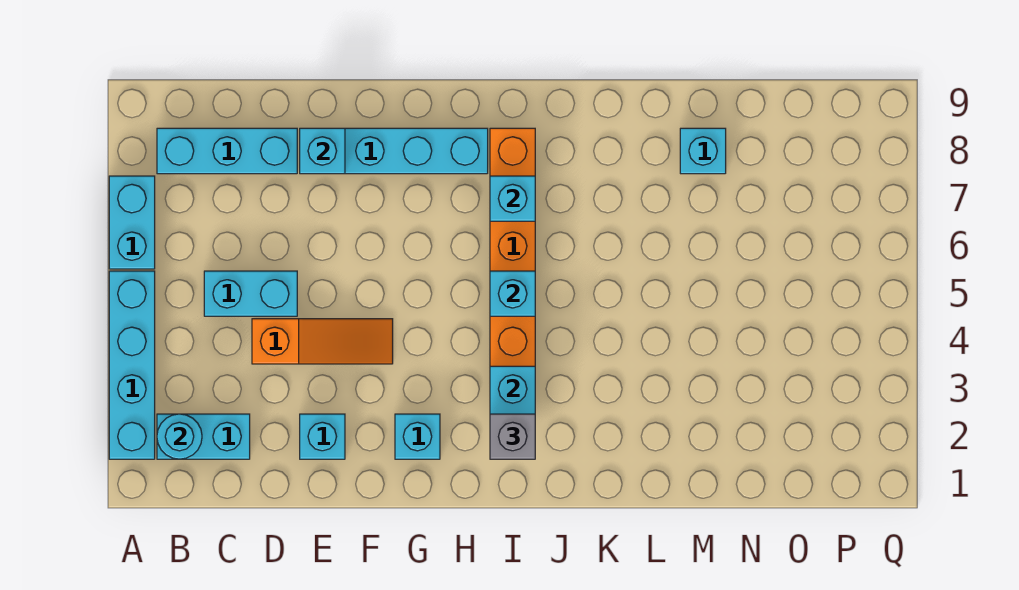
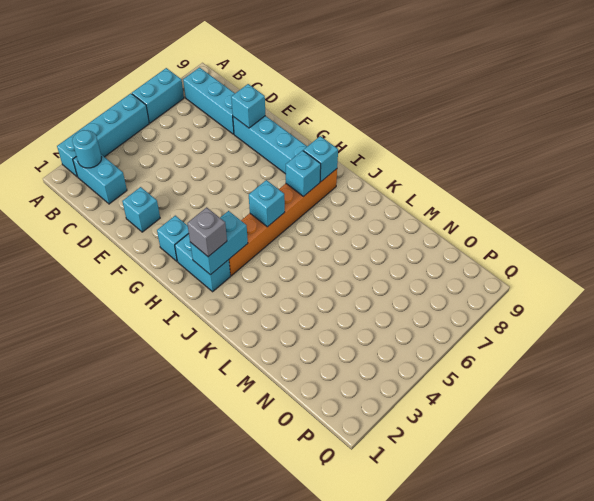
cyan 1x2 brick [204,271,297,316] -> cyan 1x2 brick moved to [175,234,231,292]
orange 1x3 slope [252,319,393,364] -> none
cyan 1x1 brick [680,128,726,174] -> cyan 1x1 brick moved to [303,136,338,182]

